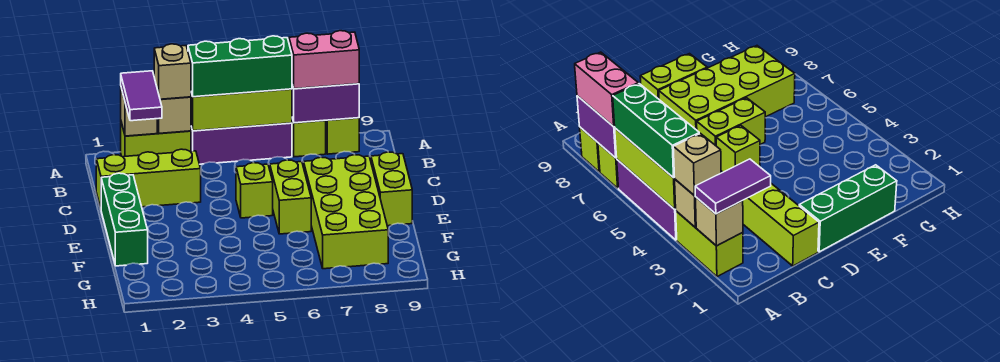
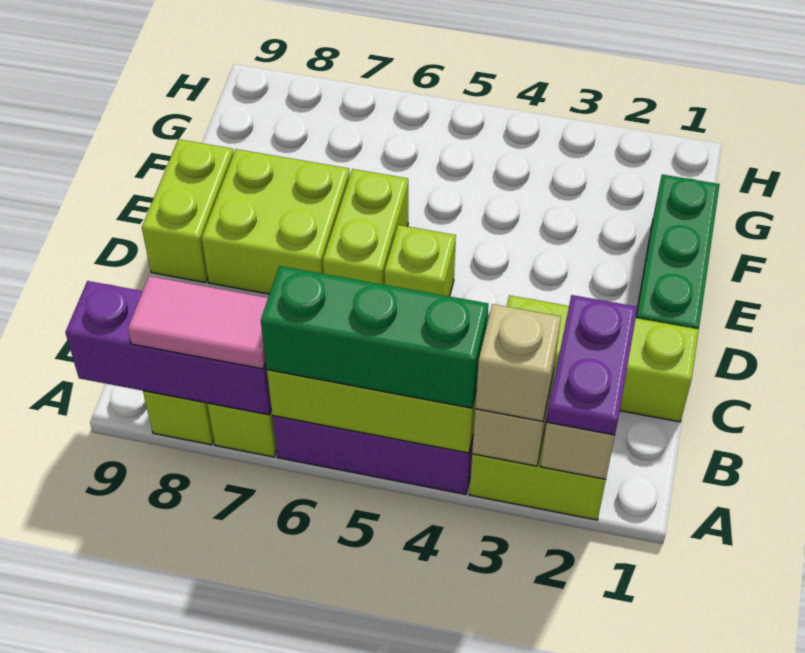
purple 1x2 tile [121,71,162,121] -> purple 1x2 plate [547,295,638,435]
purple 1x2 brick [292,84,359,123] -> purple 1x3 brick [65,281,271,415]
pink 1x2 brick [289,31,359,89] -> pink 1x2 tile [128,276,268,369]
lime 2x4 brick [304,155,388,269] -> lime 2x2 brick [202,149,350,294]

